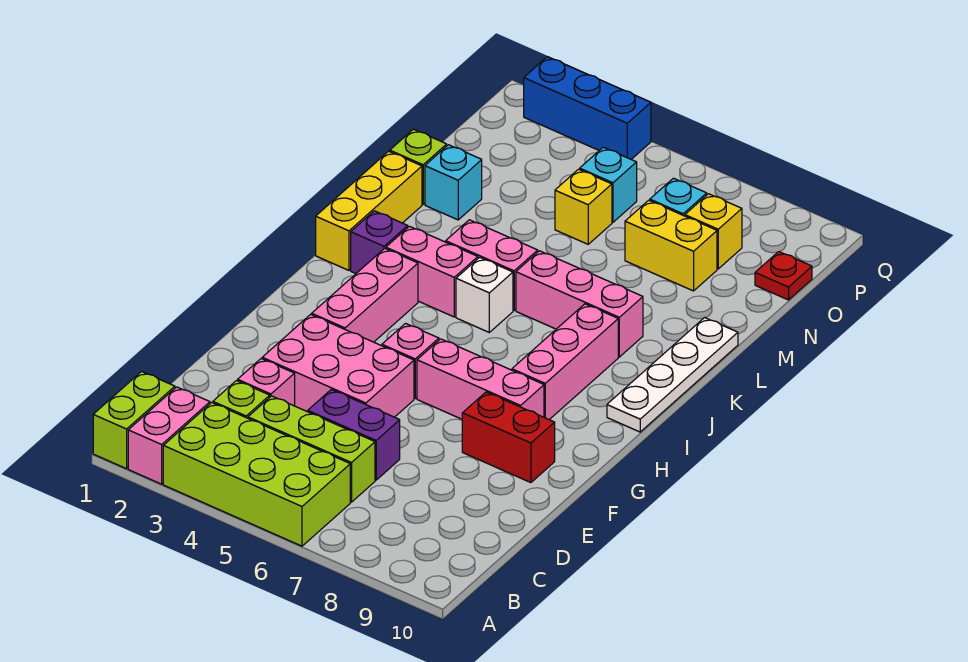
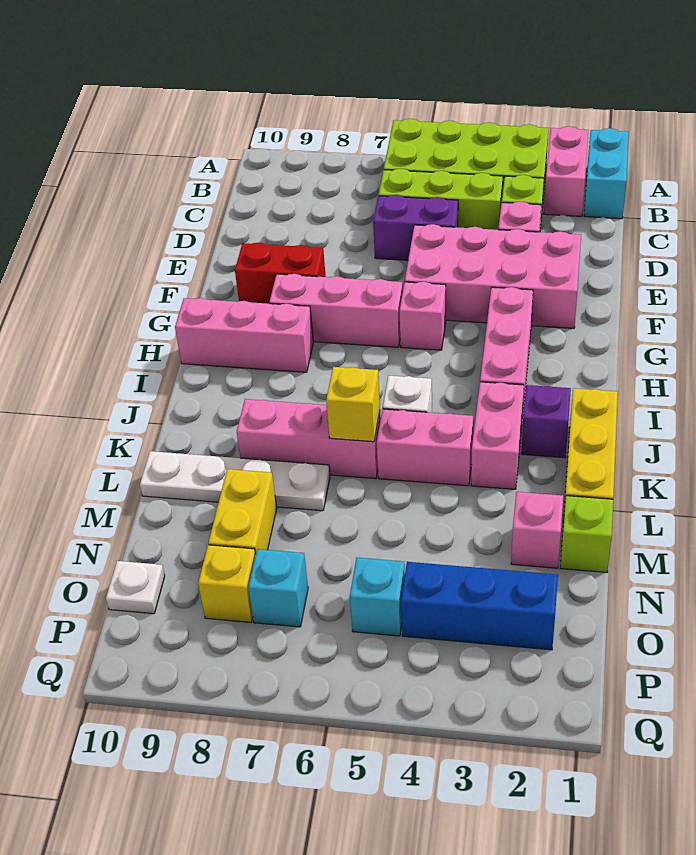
lime 1x2 brick [93,372,175,469] -> cyan 1x2 brick [584,128,629,219]
pink 2x3 brick [262,314,414,417] -> pink 2x4 brick [405,224,581,328]
pink 1x3 brick [512,304,618,420] -> pink 1x3 brick turned to [175,298,313,372]
white 1x4 plate [607,318,738,432] -> white 1x4 plate turned to [140,451,330,511]
pink 1x2 brick [386,226,478,317] -> pink 1x2 brick turned to [471,382,524,489]
cyan 1x1 brick [425,145,482,220] -> pink 1x1 brick [511,492,563,568]
yellow 1x1 brick [555,169,612,244] -> yellow 1x1 brick moved to [326,367,380,442]
yellow 1x2 brick [625,200,717,291] -> yellow 1x2 brick turned to [208,469,277,554]
red 1x1 plate [755,252,812,300] -> white 1x1 plate [106,561,165,614]
blue 1x3 brick [524,57,651,159] -> blue 1x3 brick moved to [401,562,558,650]

